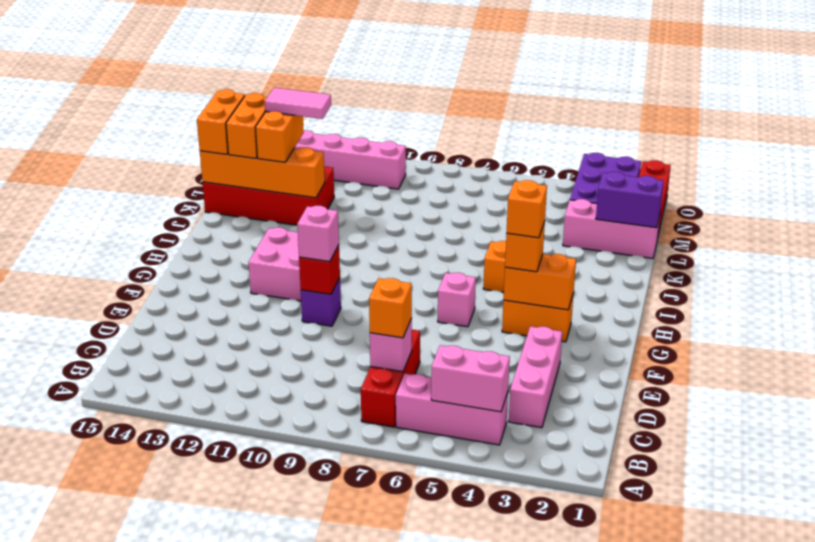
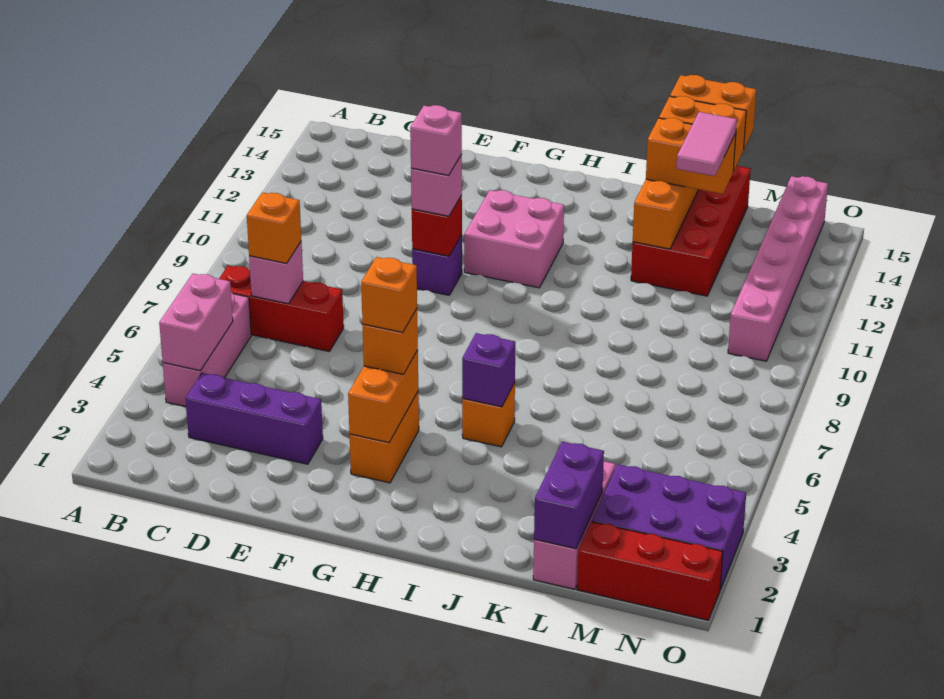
pink 1x3 brick [509,326,562,428] -> purple 1x3 brick [186,373,323,464]
pink 1x1 brick [438,273,476,327] -> pink 1x1 brick moved to [410,105,462,175]
none -> purple 1x1 brick [462,333,515,407]

